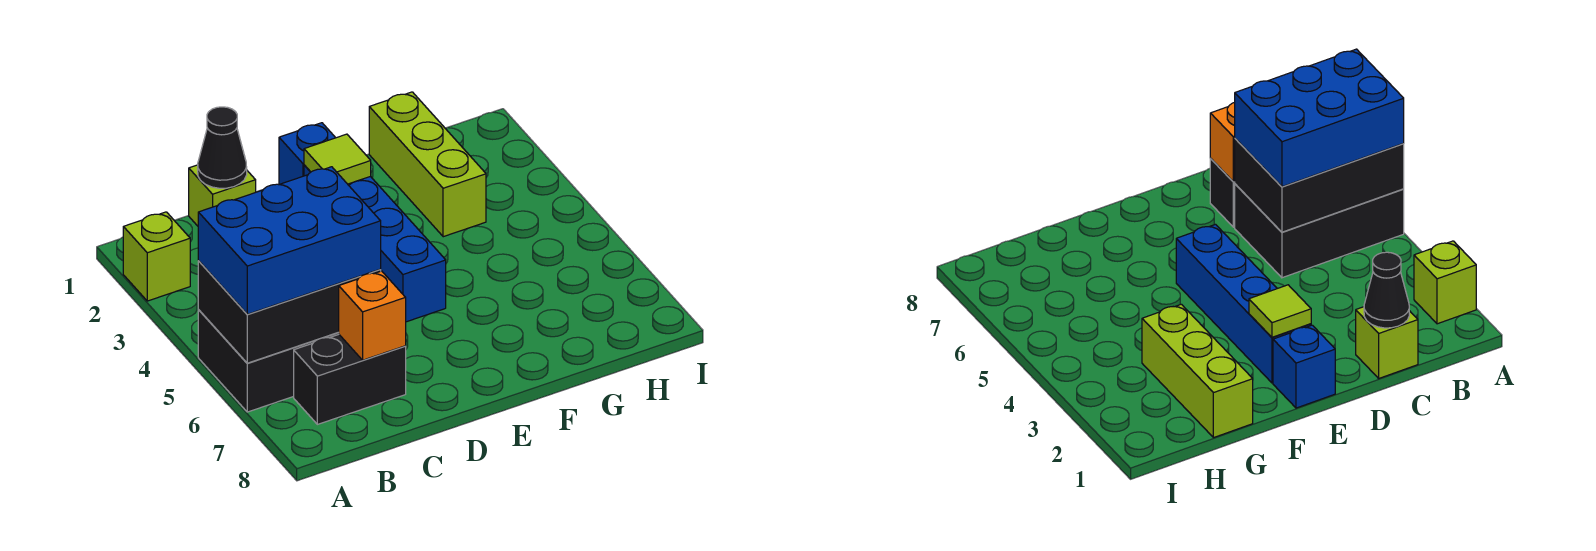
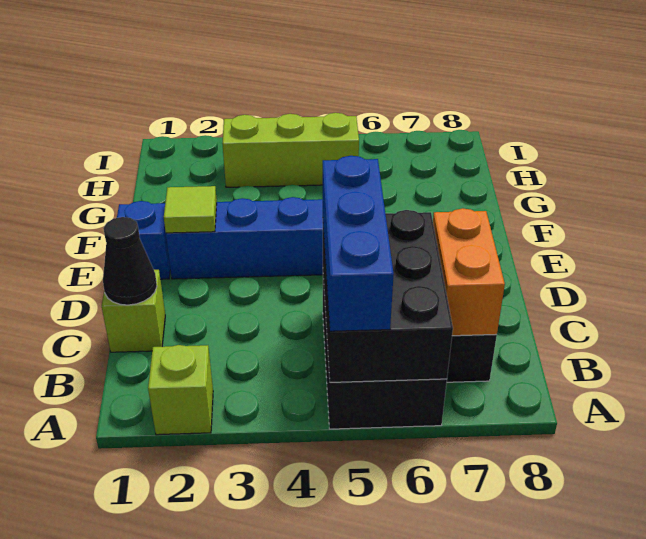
blue 2x3 brick [198,167,381,314] -> blue 1x3 brick [323,156,394,331]
orange 1x1 brick [339,271,406,360] -> orange 1x2 brick [433,208,505,336]
lime 1x3 brick [369,92,486,237] -> lime 1x3 brick moved to [222,113,359,187]

